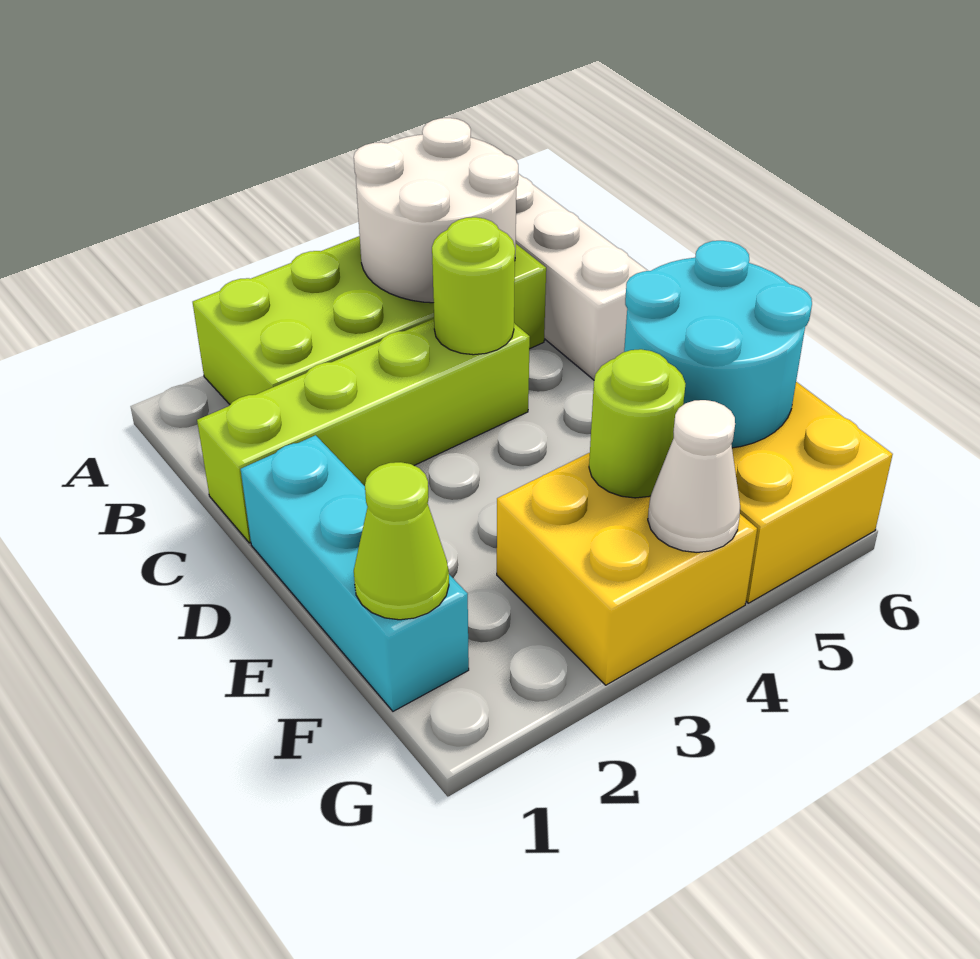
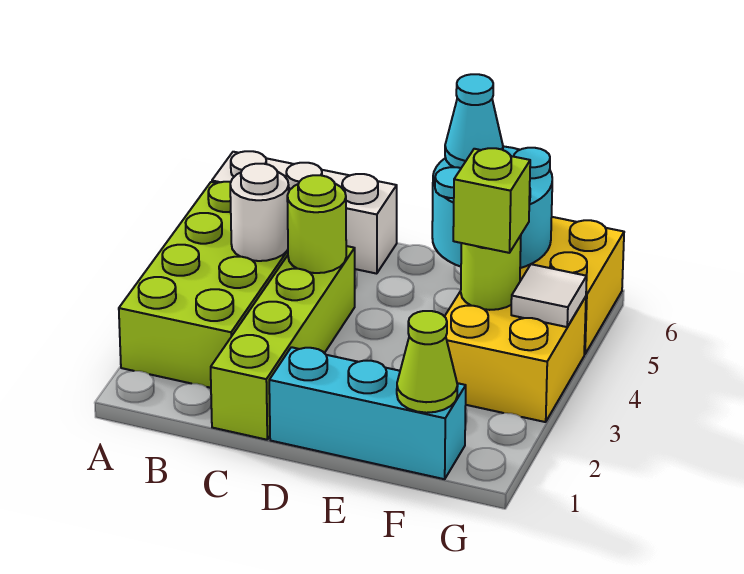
white 2x2 round brick [354,118,518,303] -> white 1x1 round brick [230,164,289,261]
none -> cyan 1x1 cone [445,74,503,168]
none -> lime 1x1 brick [453,148,530,253]
white 1x1 cone [648,400,740,552] -> white 1x1 tile [511,264,587,327]

